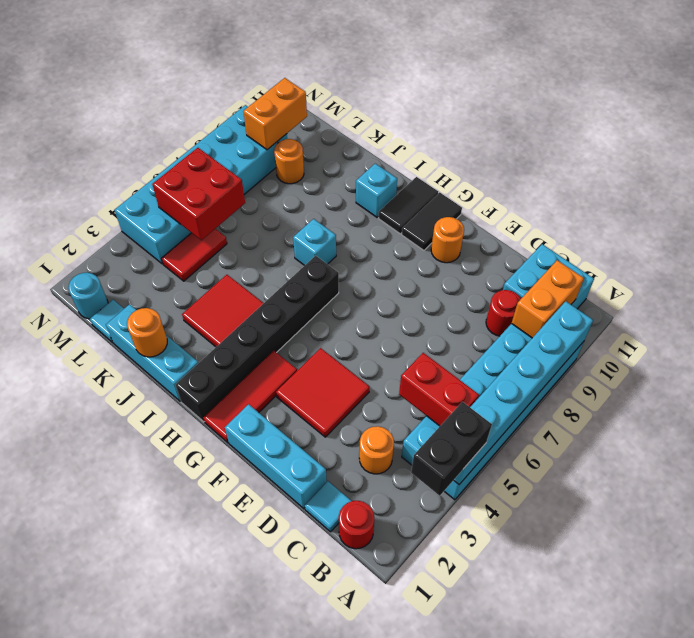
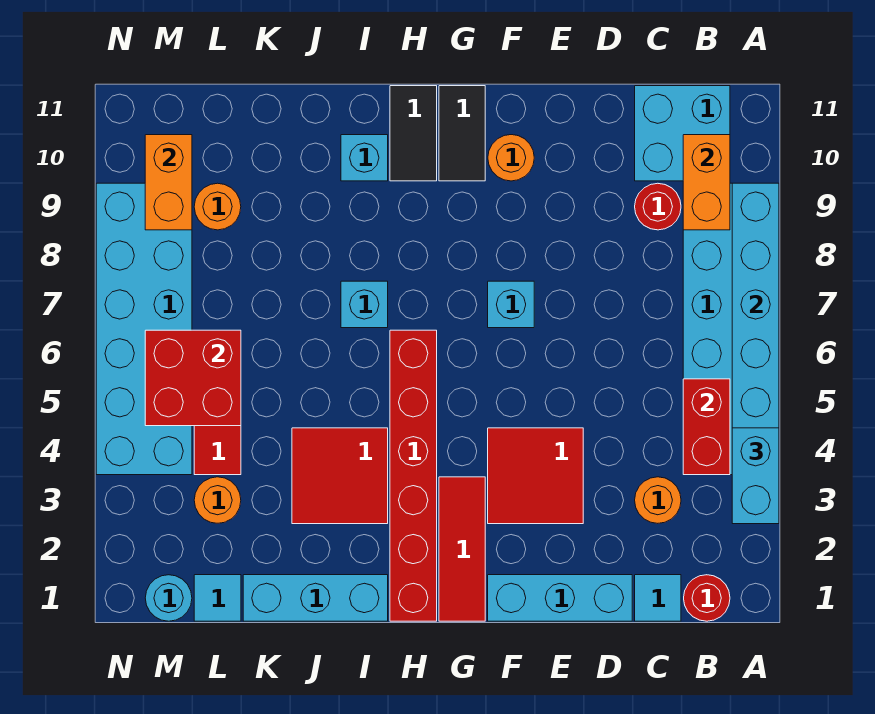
black 1x2 brick [411,402,492,496] -> cyan 1x2 brick [732,428,779,524]
red 1x2 brick [399,353,479,426] -> red 1x2 brick turned to [683,379,730,475]
none -> cyan 1x1 brick [488,281,534,328]
black 1x6 brick [176,256,339,422] -> red 1x6 brick [390,330,437,621]
orange 1x1 round brick [127,308,167,357] -> orange 1x1 round brick moved to [194,477,241,523]

